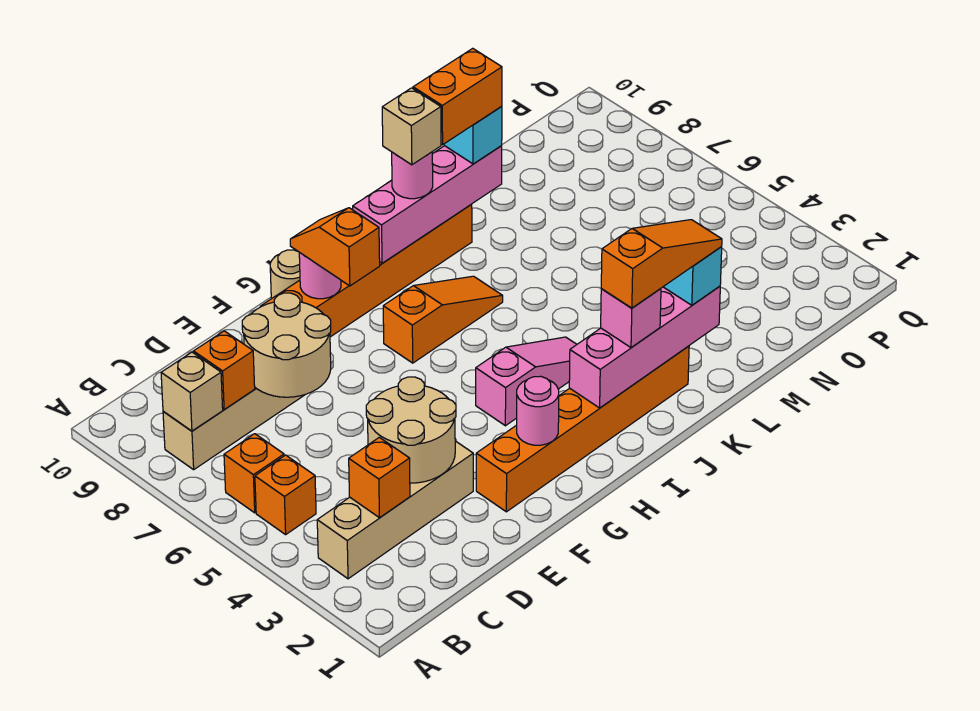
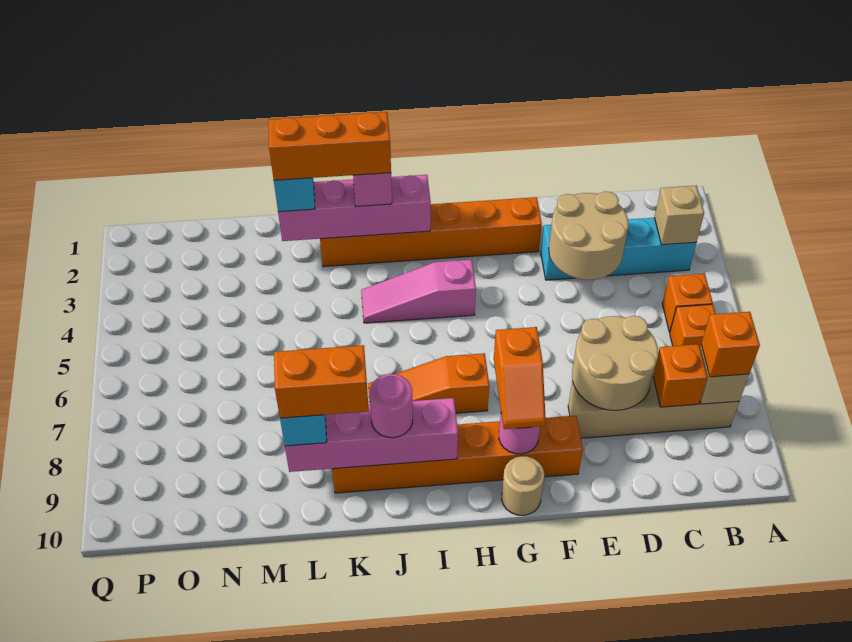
tan 1x4 brick [317,441,473,579] -> cyan 1x4 brick [541,218,696,280]
orange 1x1 brick [349,437,410,518] -> orange 1x1 brick moved to [701,312,760,377]
pink 1x1 round brick [517,376,559,445] -> none
orange 1x3 slope [601,220,722,308] -> orange 1x3 brick [268,112,391,180]
tan 1x1 brick [382,88,441,165] -> tan 1x1 brick moved to [654,186,704,245]

